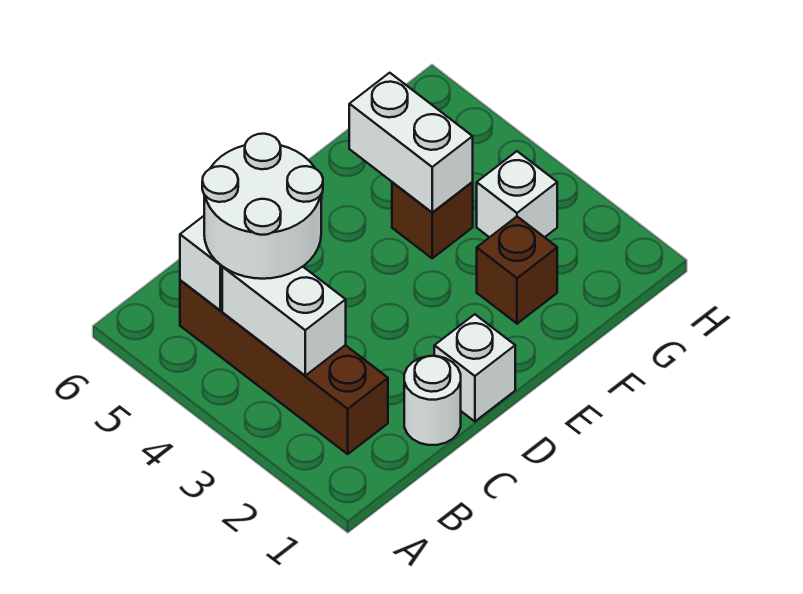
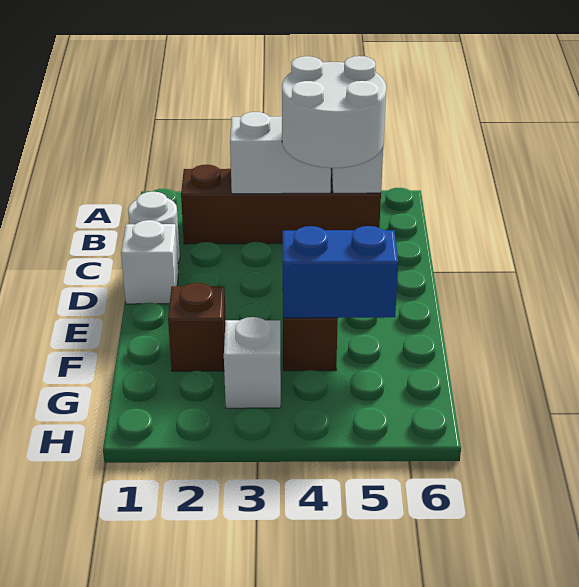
white 1x2 brick [349,73,473,213] -> blue 1x2 brick [283,226,398,318]

